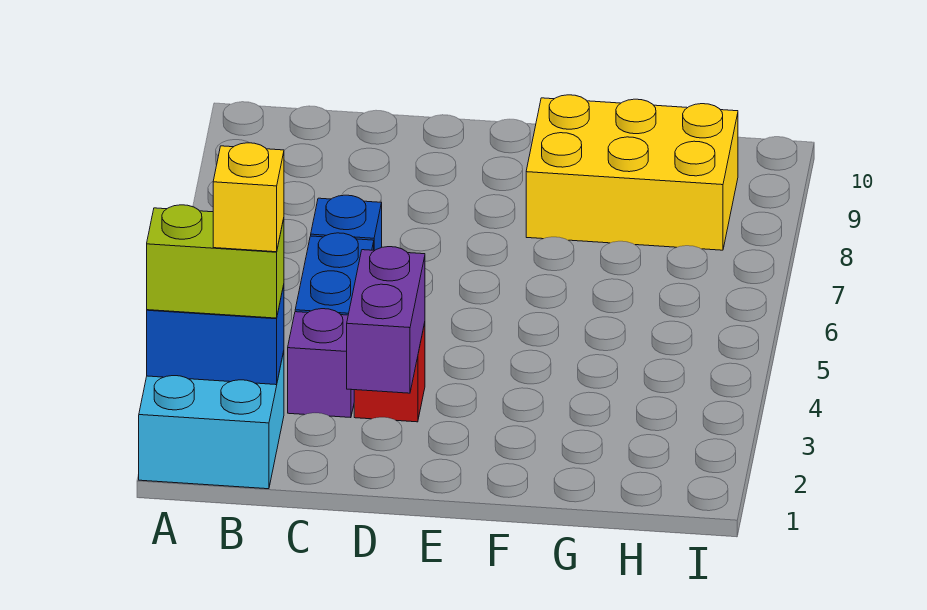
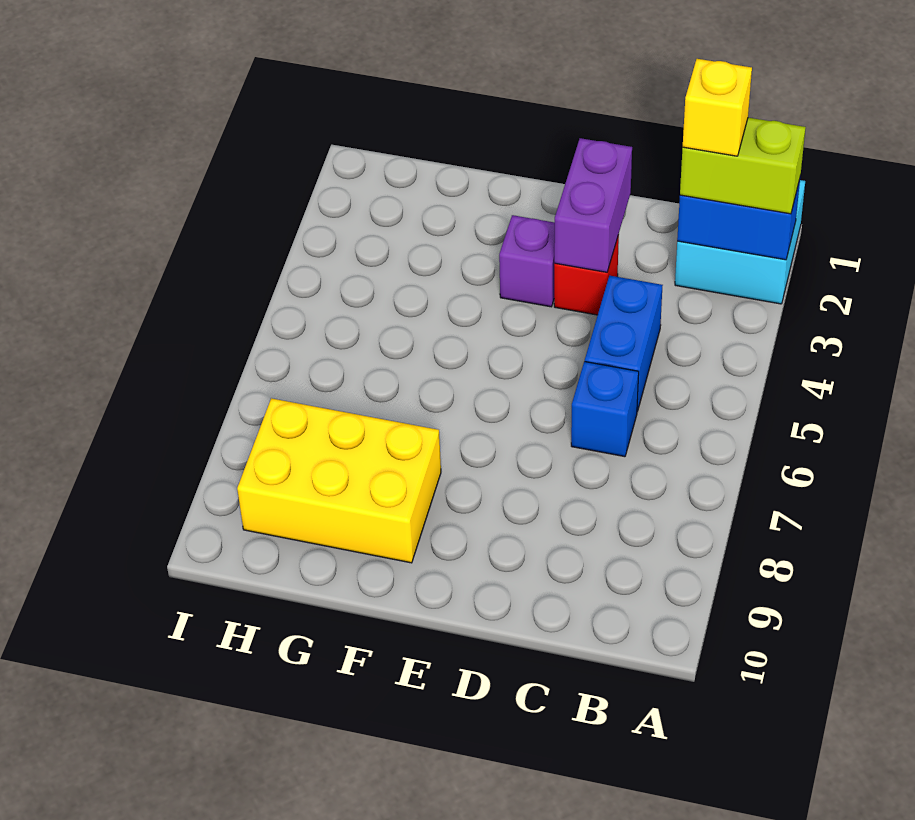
purple 1x1 brick [288,309,354,418] -> purple 1x1 brick moved to [499,215,555,307]

